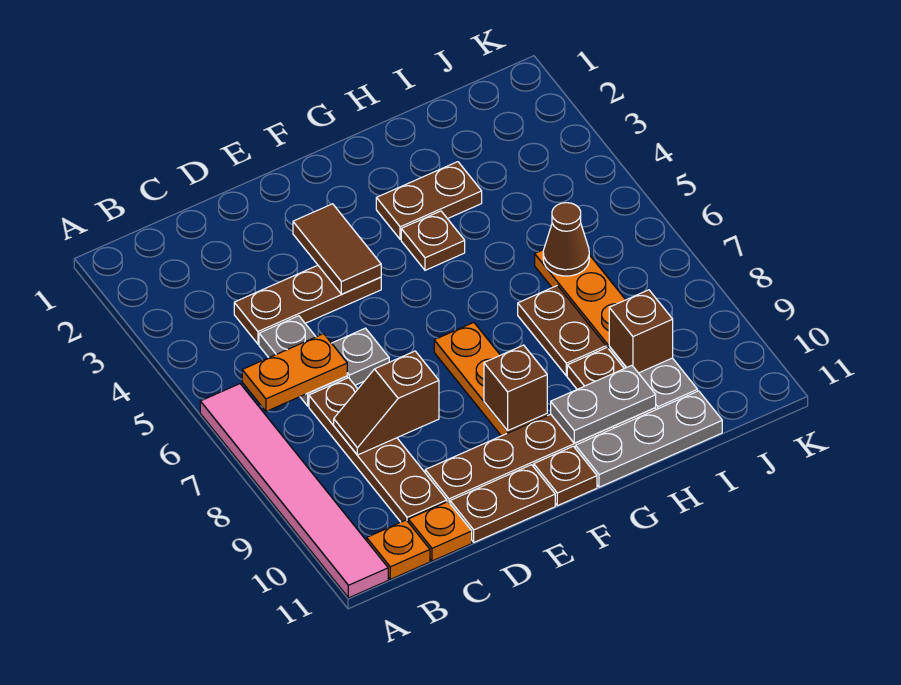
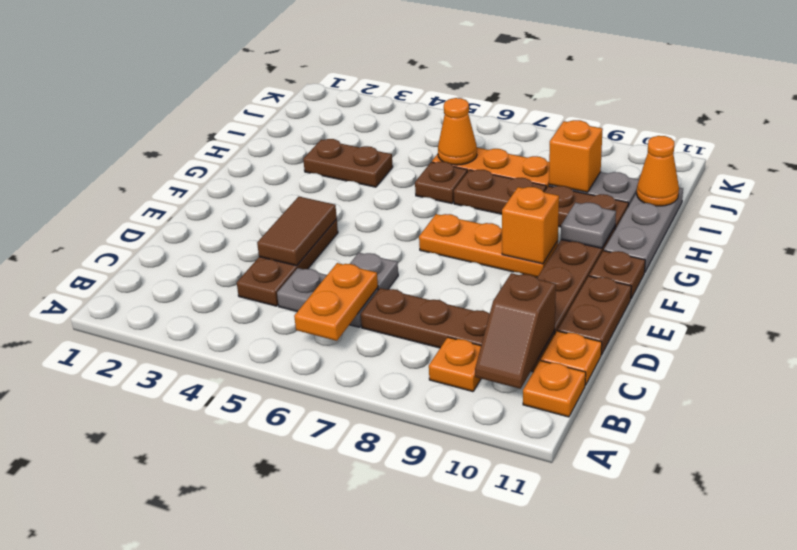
pink 1x6 tile [200,384,388,598] -> none
none -> orange 1x1 plate [429,337,481,392]
brown 1x2 slope [334,351,439,455] -> brown 1x2 slope moved to [475,273,556,389]
brown 1x2 tile [293,204,381,294] -> brown 1x2 tile turned to [257,197,337,266]
brown 1x1 brick [484,345,547,431] -> orange 1x1 brick [502,187,559,264]
brown 1x2 plate [376,162,482,239] -> brown 1x2 plate turned to [303,139,393,187]
brown 1x1 plate [401,211,465,270] -> brown 1x1 plate moved to [415,162,467,204]
grey 1x2 plate [551,366,656,443] -> grey 1x1 plate [561,203,616,248]
brown 1x1 cone [543,203,589,276] -> orange 1x1 cone [438,98,477,165]
brown 1x1 brick [609,290,673,373] -> orange 1x1 brick [549,120,603,192]
none -> orange 1x1 cone [637,136,679,206]

